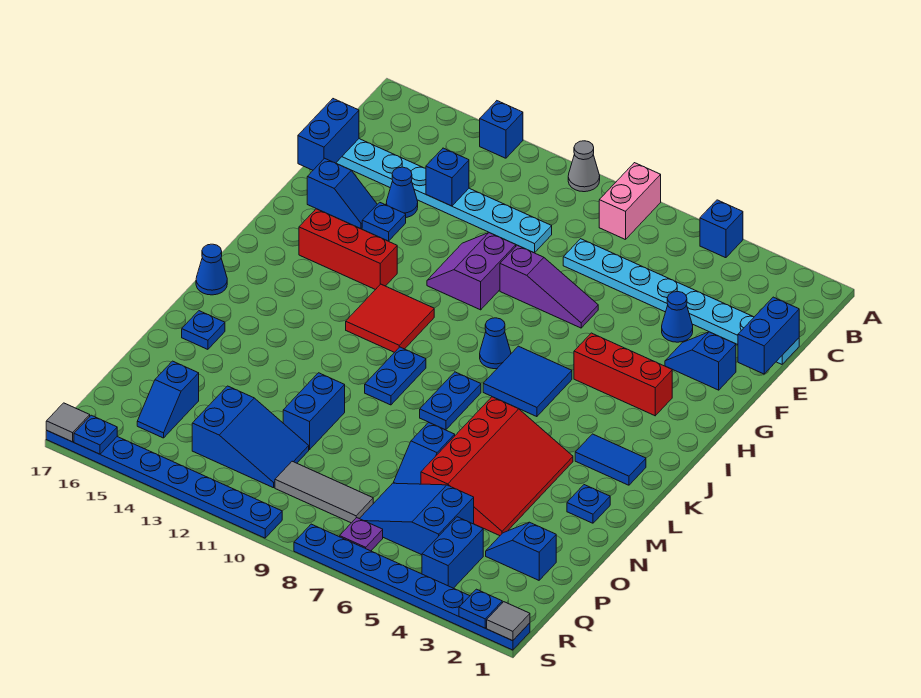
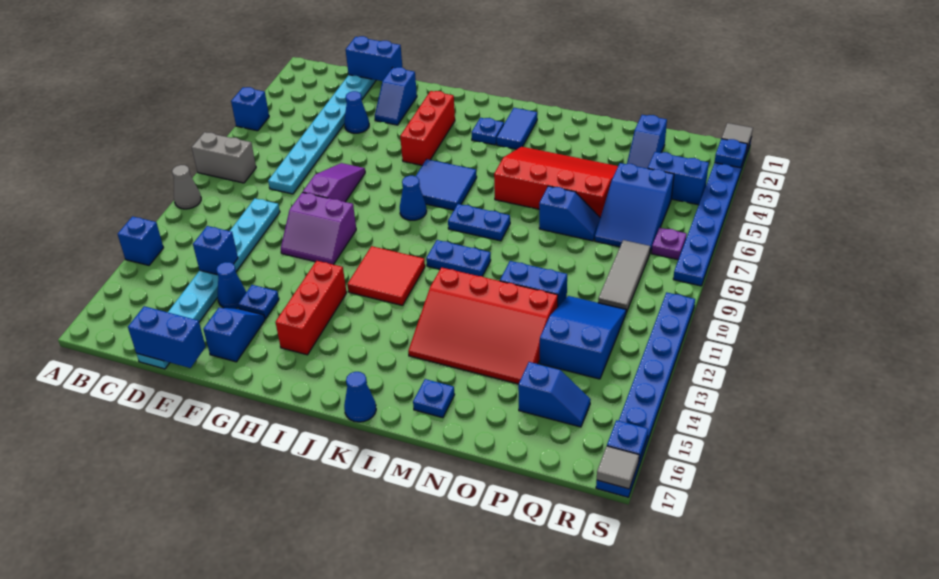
pink 1x2 brick [599,163,661,240] -> grey 1x2 brick [192,132,256,183]
none -> red 3x4 slope [408,267,558,384]
blue 1x1 plate [567,485,610,523] -> blue 1x1 plate moved to [472,118,504,145]

